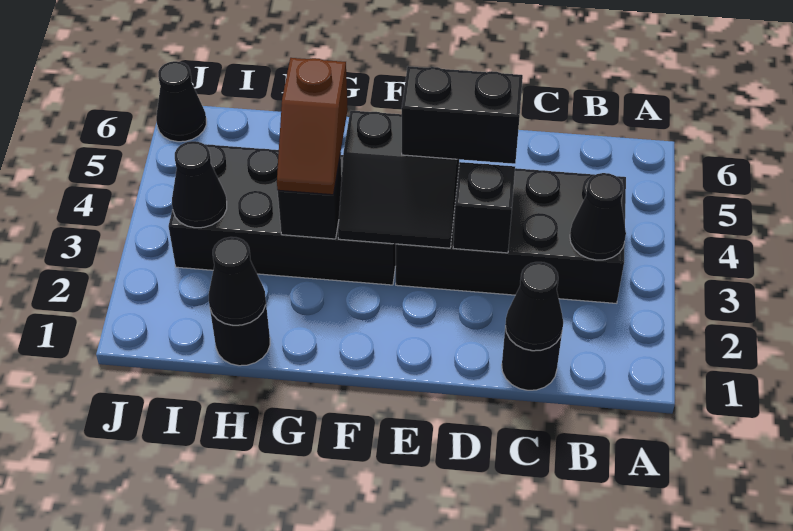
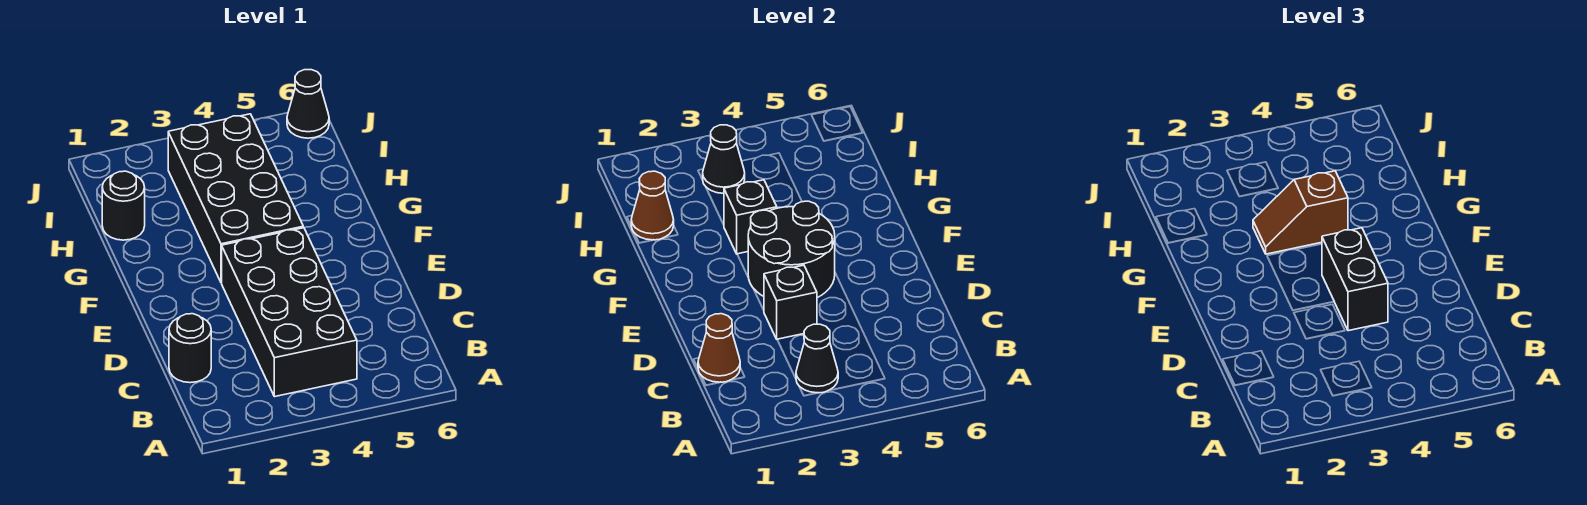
black 1x1 cone [505,262,563,351] -> brown 1x1 cone [698,314,740,382]
black 2x2 slope [338,111,459,248] -> black 2x2 round brick [748,201,835,298]
black 1x1 cone [209,237,266,325] -> brown 1x1 cone [631,171,674,240]

